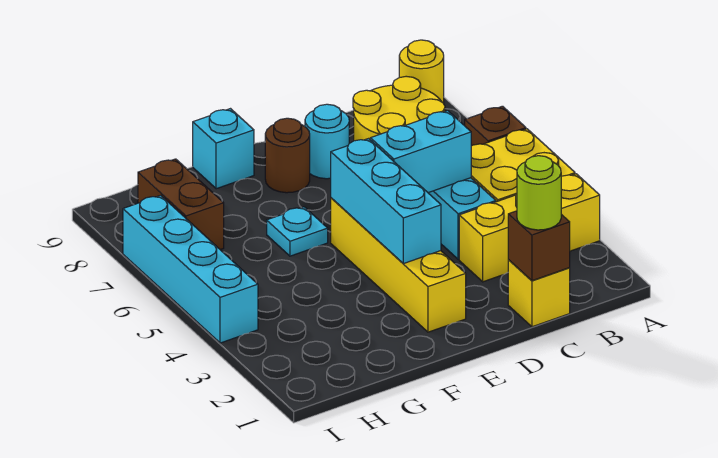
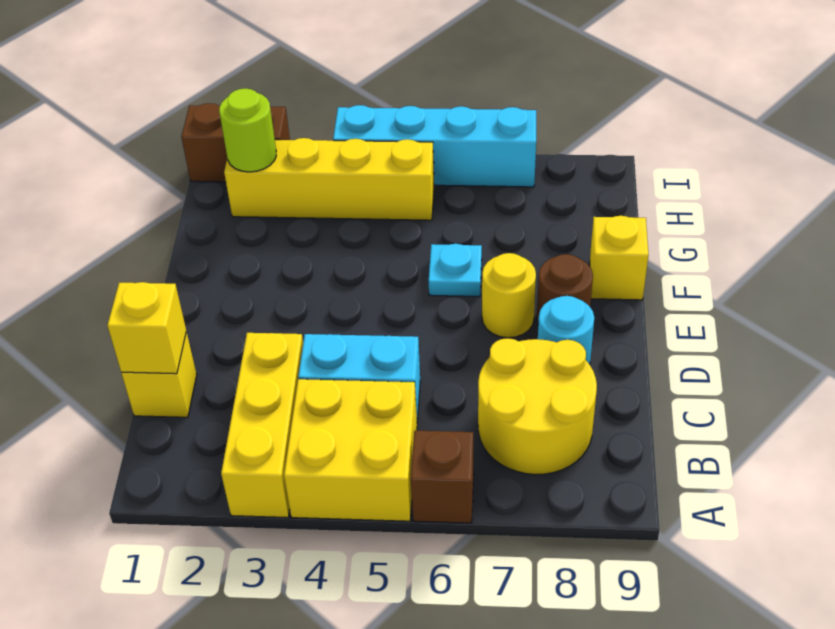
yellow 1x1 round brick [399,40,444,103] -> yellow 1x1 round brick moved to [482,253,536,338]
brown 1x1 brick [508,211,570,281] -> yellow 1x1 brick [107,282,186,374]
lime 1x1 round brick [517,156,561,230] -> lime 1x1 round brick moved to [219,88,276,172]
cyan 1x2 brick [370,111,471,193] -> none
yellow 1x4 brick [331,198,466,332] -> yellow 1x4 brick moved to [224,138,434,220]
cyan 1x3 brick [331,139,441,264] -> none
cyan 1x1 brick [193,109,254,189] -> yellow 1x1 brick [590,216,649,300]
brown 1x2 brick [138,159,224,250] -> brown 1x2 brick moved to [181,103,290,182]

